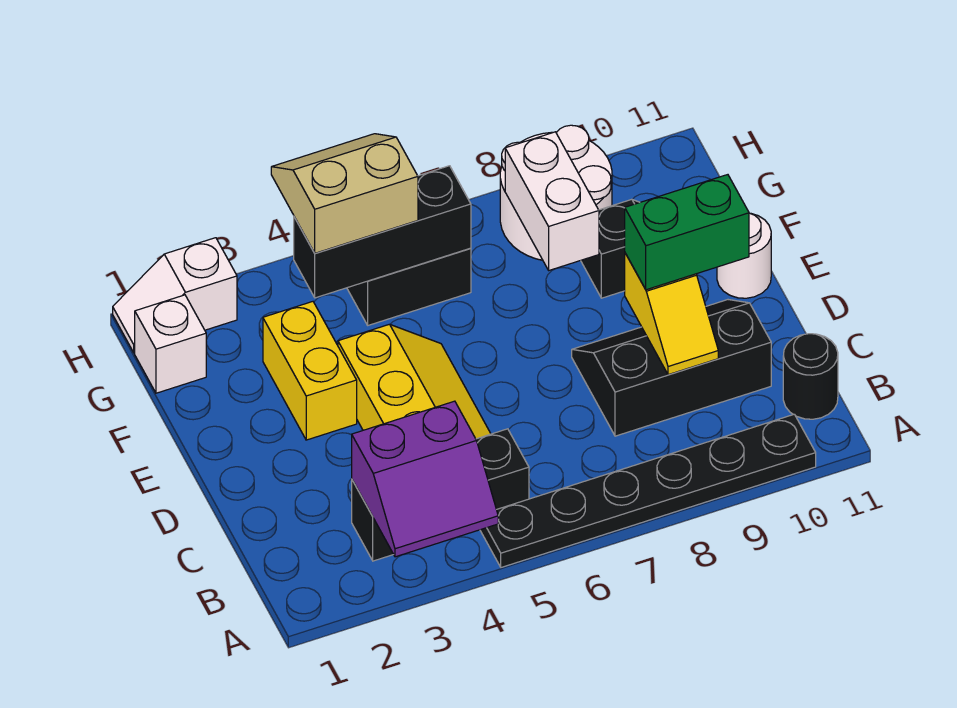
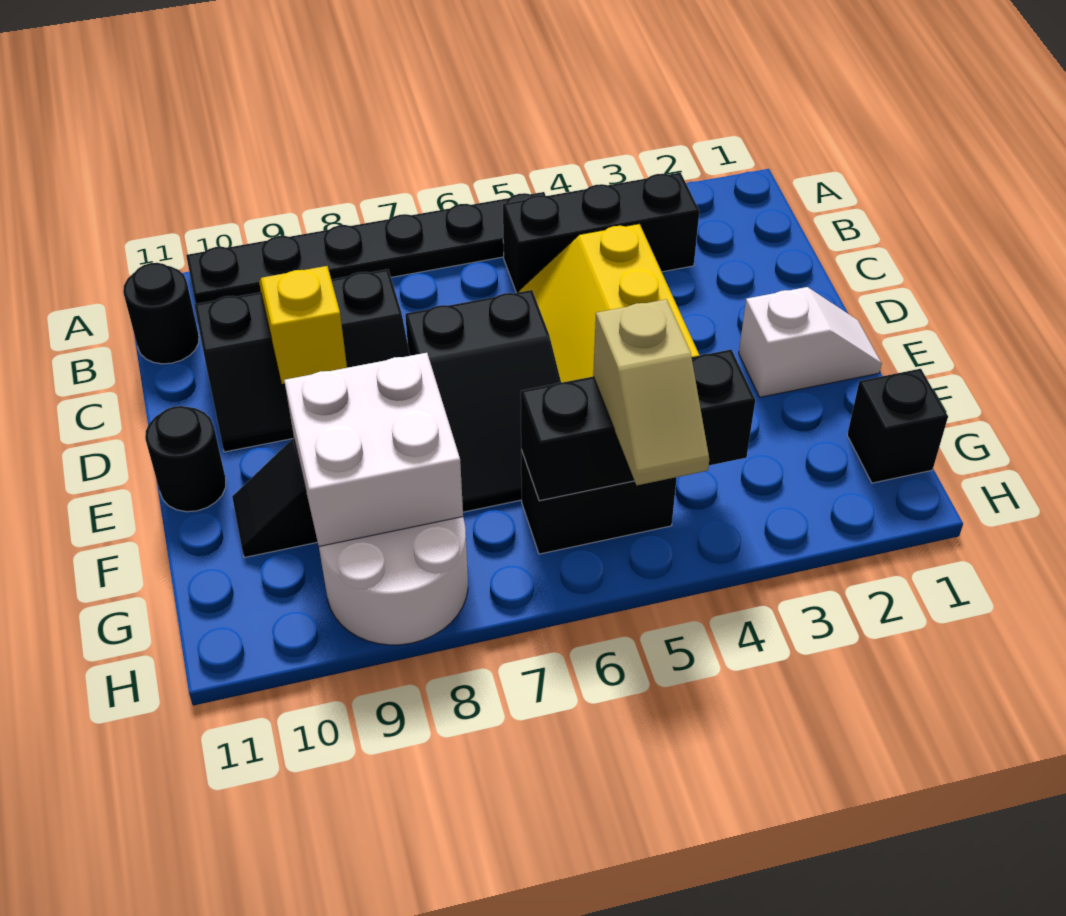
purple 2x2 slope [352,401,498,557] -> none
none -> black 2x3 slope [405,290,561,512]
green 1x2 brick [625,175,749,290] -> none
yellow 1x2 brick [263,302,357,440] -> none
white 1x1 round brick [717,213,771,298] -> black 1x1 round brick [145,406,226,512]
white 1x2 brick [505,132,599,270] -> white 2x2 brick [284,353,463,546]
white 1x1 brick [135,295,206,393] -> black 1x1 brick [847,369,948,483]
tan 2x2 slope [271,134,418,253] -> tan 1x2 slope [593,299,709,485]
white 1x2 slope [113,238,237,353] -> white 1x2 slope moved to [739,287,882,397]

